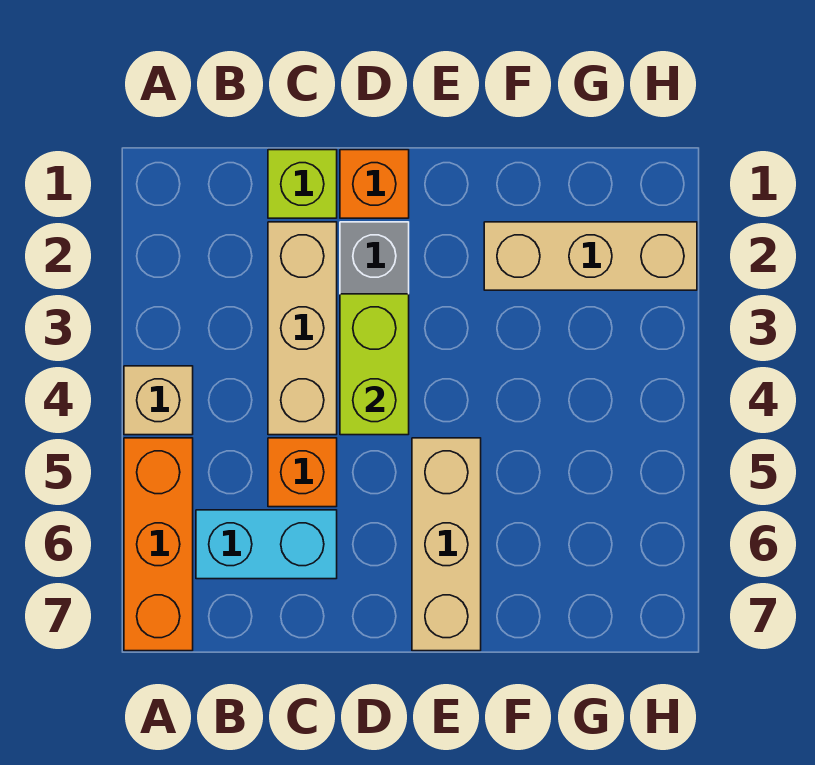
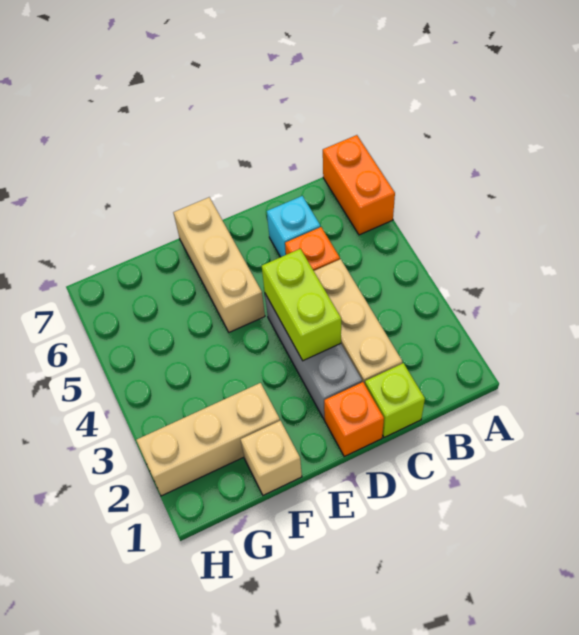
tan 1x1 brick [124,366,193,435] -> tan 1x1 brick moved to [240,421,302,495]
orange 1x3 brick [124,438,193,651] -> orange 1x2 brick [323,135,395,235]
cyan 1x2 brick [196,510,337,579] -> cyan 1x1 brick [267,196,320,257]

